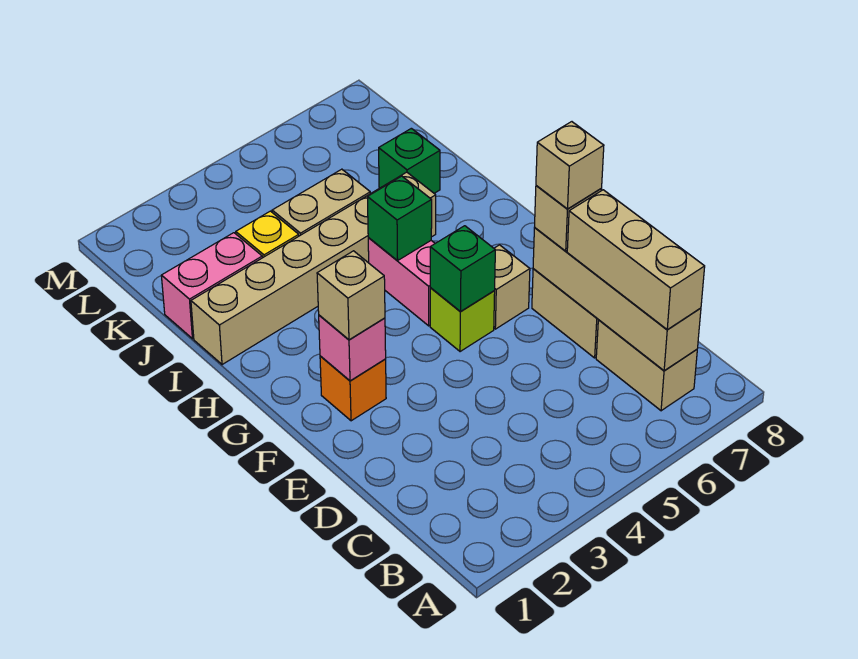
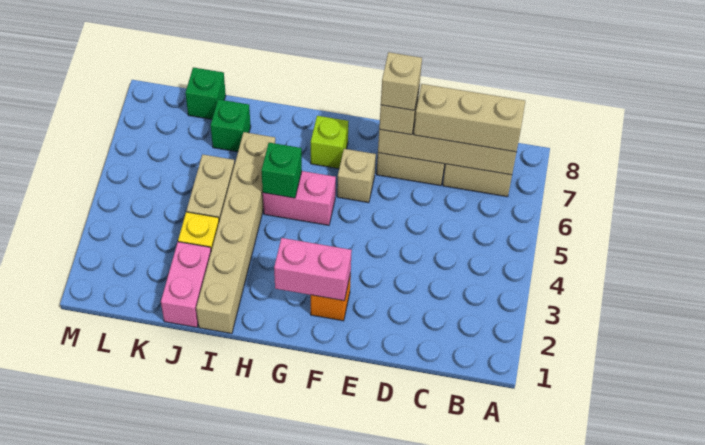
pink 1x1 brick [319,315,386,381] -> pink 1x2 brick [274,238,352,301]
tan 1x1 brick [317,251,385,340] -> none
lime 1x1 brick [430,288,495,352] -> lime 1x1 brick moved to [311,116,349,169]
green 1x1 brick [430,226,495,311] -> green 1x1 brick moved to [186,67,226,119]

